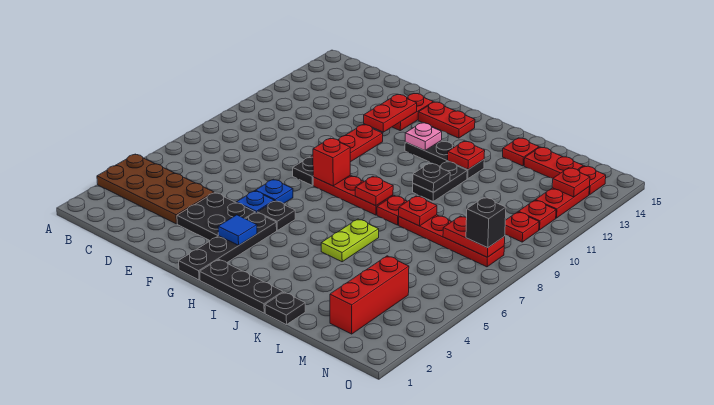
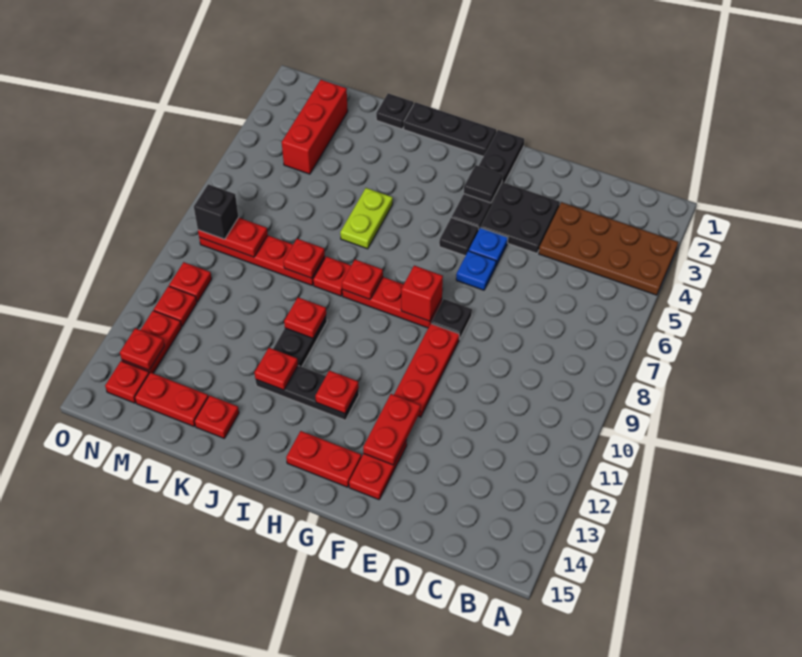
blue 1x1 tile [218,215,257,245] -> black 1x1 tile [464,165,503,203]
pink 1x1 plate [405,123,442,151] -> red 1x1 plate [315,371,359,413]
black 1x1 plate [413,163,450,192] -> red 1x1 plate [284,297,326,338]

